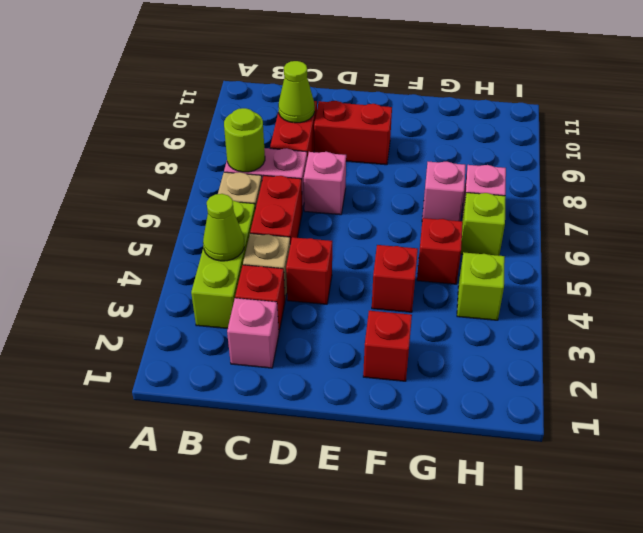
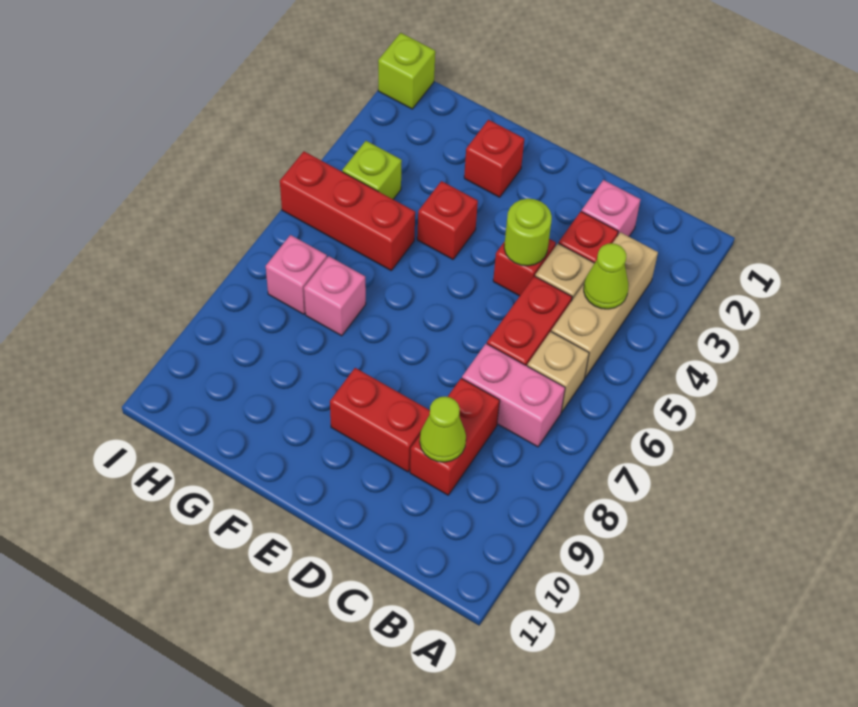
lime 1x3 brick [191,201,255,329] -> tan 1x3 brick [551,232,658,378]
lime 1x1 round brick [224,108,265,172] -> lime 1x1 round brick moved to [504,199,552,266]
pink 1x1 brick [304,152,346,215] -> none
red 1x1 brick [417,218,463,284] -> red 1x3 brick [280,151,415,270]
lime 1x1 brick [461,193,506,256] -> lime 1x1 brick moved to [378,33,435,109]

